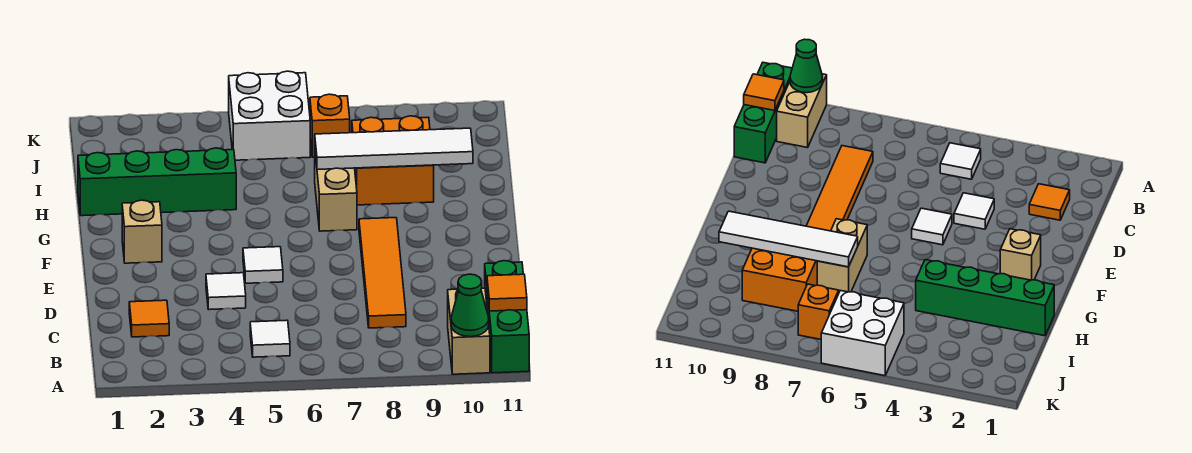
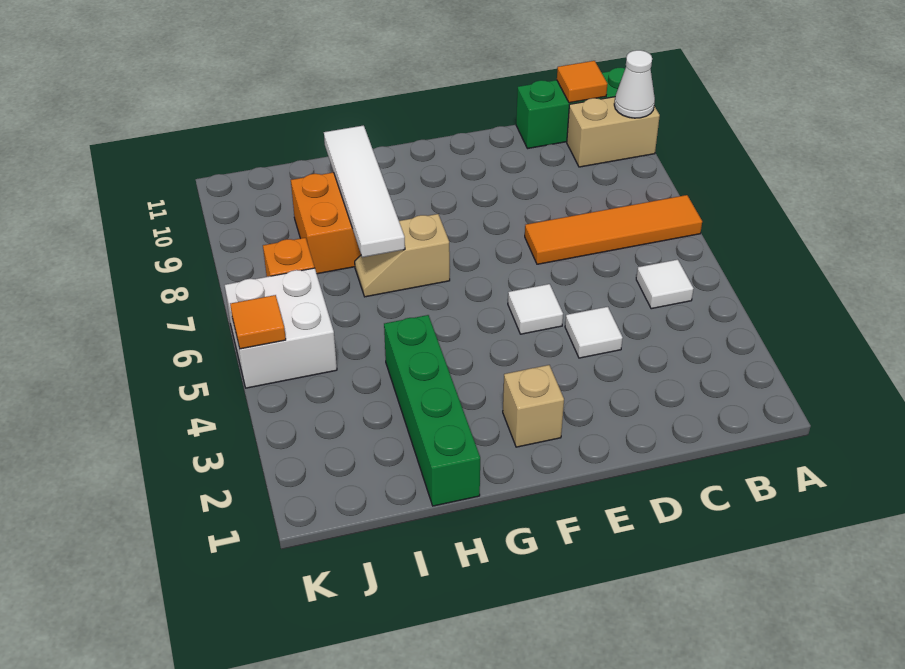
green 1x1 cone [451,274,489,337] -> white 1x1 cone [614,50,655,118]
orange 1x1 tile [129,300,169,337] -> orange 1x1 tile moved to [230,295,286,349]
orange 1x4 tile [359,218,406,328] -> orange 1x4 tile moved to [525,195,702,264]
tan 1x2 brick [315,154,357,231] -> tan 1x2 slope [355,214,450,297]

